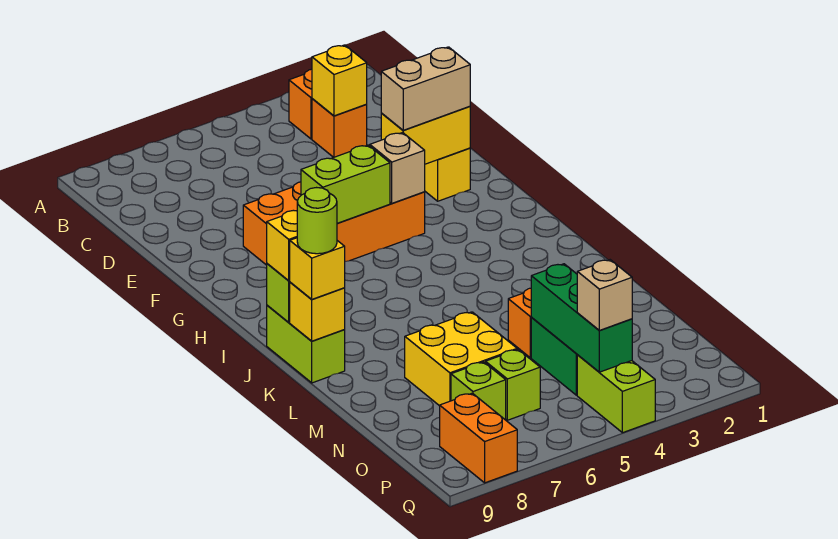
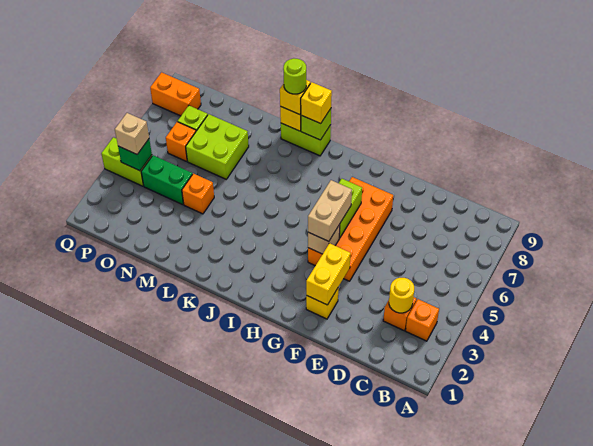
yellow 1x1 brick [312,45,367,116] -> yellow 1x1 round brick [389,278,414,313]
tan 1x2 brick [381,47,470,130] -> tan 1x2 brick moved to [308,180,352,242]
yellow 2x2 brick [405,312,517,406] -> lime 2x2 brick [186,114,249,179]
green 1x3 brick [531,264,632,372] -> green 1x1 brick [118,139,152,171]
lime 1x1 brick [485,350,540,420] -> orange 1x1 brick [166,122,196,161]

